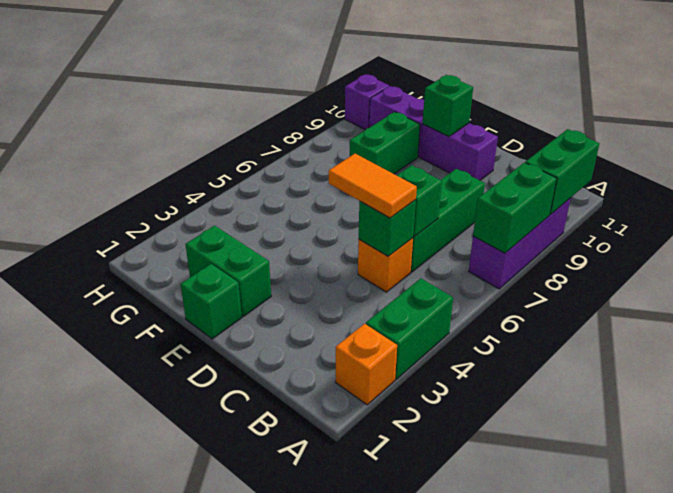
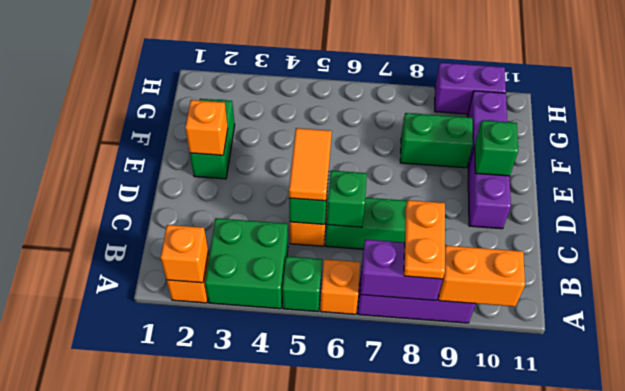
none -> orange 1x1 brick [161,225,208,283]
green 1x2 brick [366,278,453,379] -> green 2x2 brick [205,218,288,309]
none -> orange 1x1 brick [320,259,360,314]
green 1x2 brick [473,163,557,253] -> purple 1x2 brick [360,240,443,301]
none -> orange 1x2 plate [404,200,445,279]
green 1x2 brick [525,129,599,214] -> orange 1x2 brick [439,245,525,306]
green 1x1 brick [181,264,242,339] -> green 1x1 brick moved to [282,256,322,312]
none -> orange 1x1 brick [185,100,228,155]
purple 1x1 brick [345,75,389,130] -> purple 1x2 brick [435,63,506,114]

